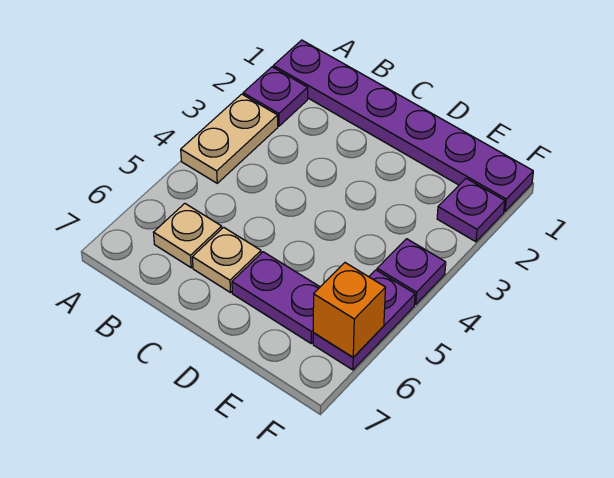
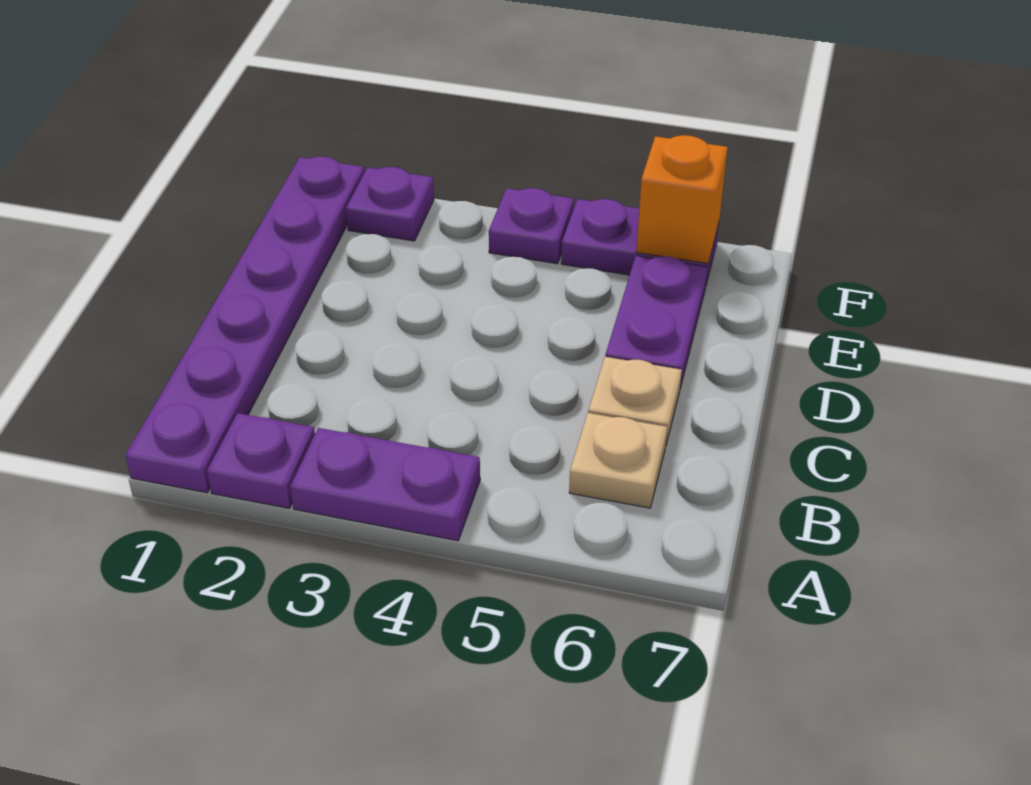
tan 1x2 plate [181,94,278,183] -> purple 1x2 plate [290,428,480,541]

